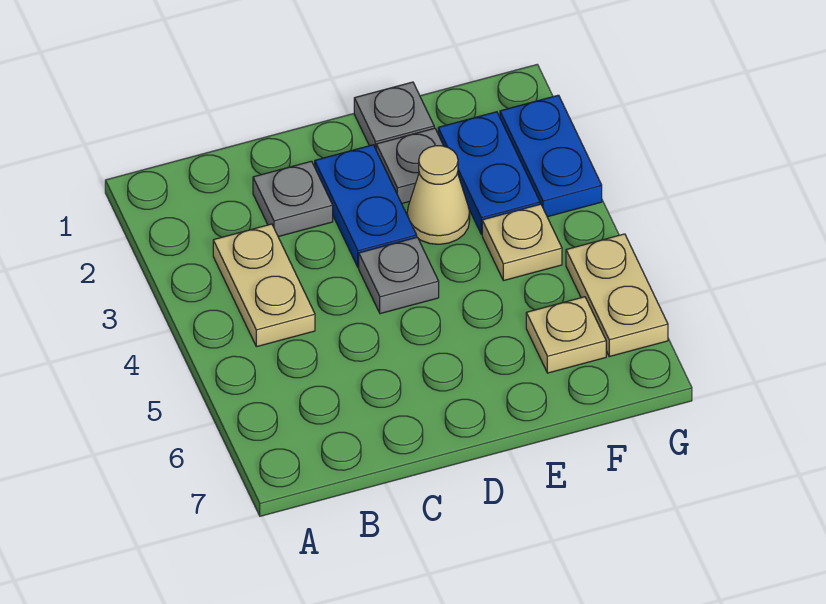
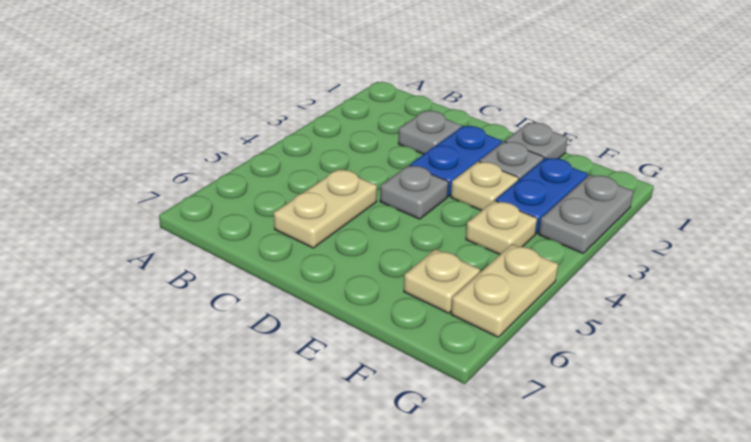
tan 1x2 plate [213,224,315,347] -> tan 1x2 plate moved to [274,169,377,248]
tan 1x1 cone [407,146,470,244] -> tan 1x1 plate [451,161,519,211]
blue 1x2 plate [500,95,602,217] -> grey 1x2 plate [539,174,634,253]

